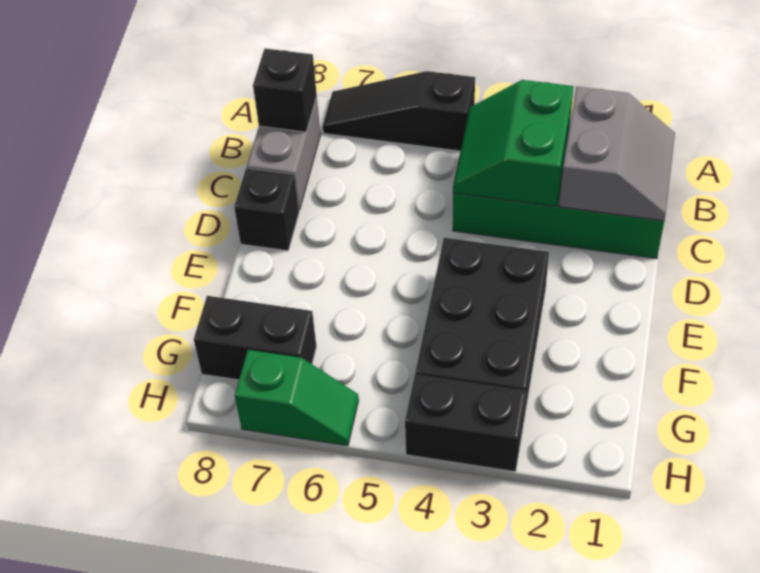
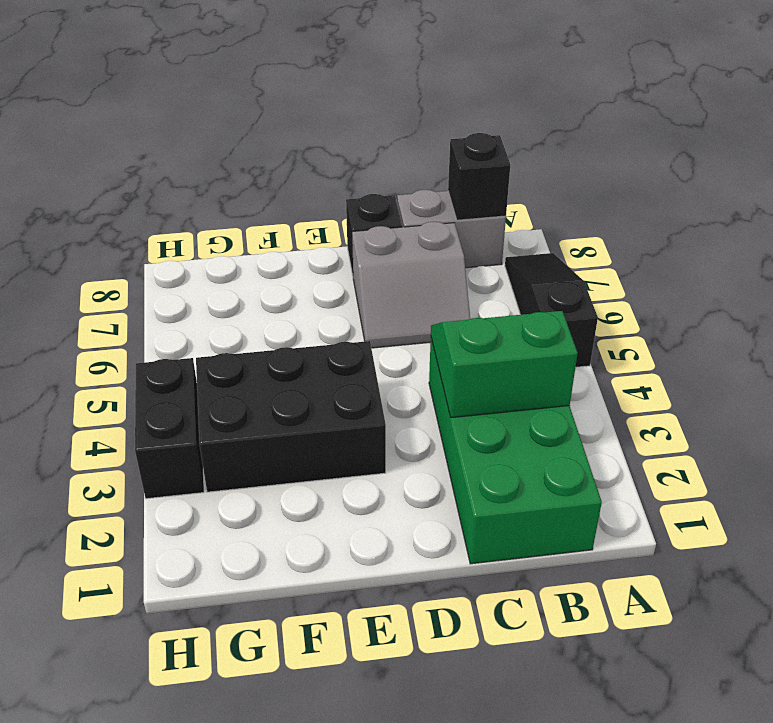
grey 2x2 slope [559,87,675,221] -> grey 2x2 slope moved to [352,222,470,348]
black 1x2 brick [194,296,317,380] -> none
green 1x2 slope [235,350,359,446] -> none

